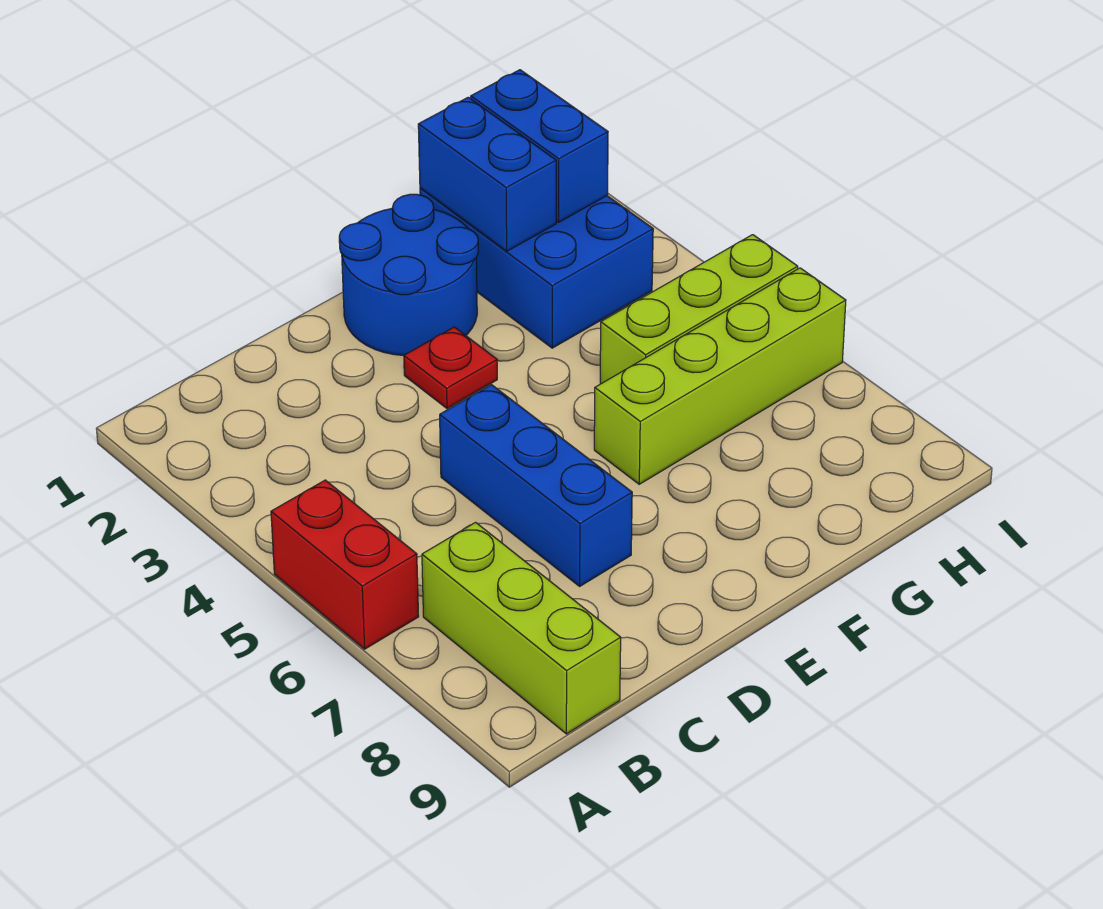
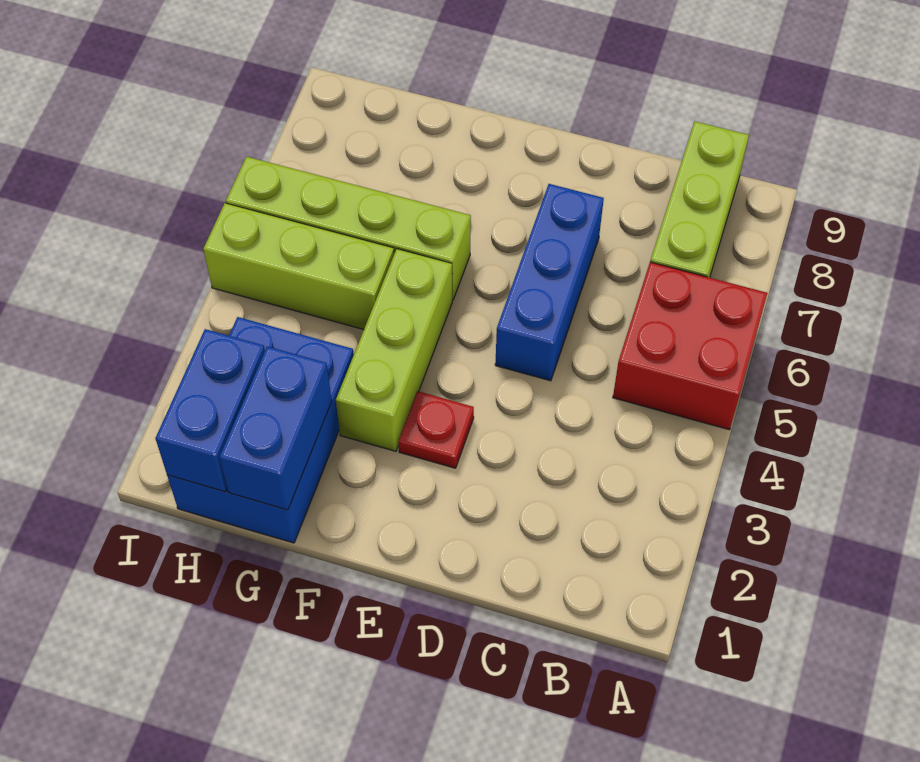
red 1x2 brick [271,480,419,649] -> red 2x2 brick [613,262,767,430]
blue 2x2 round brick [339,194,479,356] -> none
none -> lime 1x3 brick [336,249,452,451]

